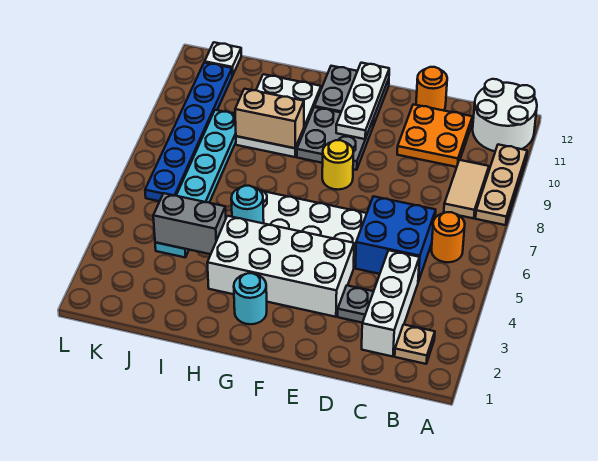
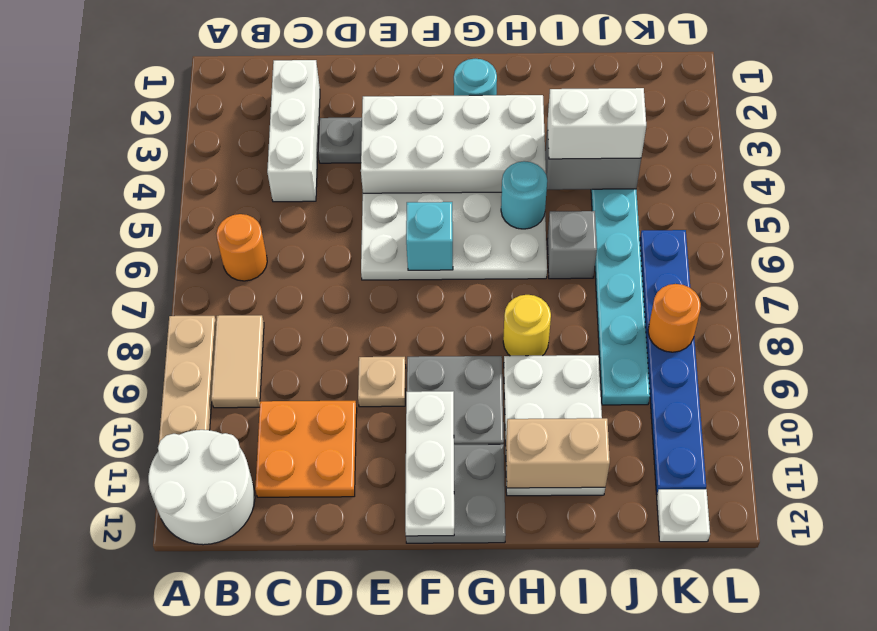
tan 1x1 plate [395,325,435,364] -> tan 1x1 plate moved to [358,357,406,407]
blue 2x2 brick [355,196,436,282] -> none
orange 1x1 round brick [416,67,447,111] -> orange 1x1 round brick moved to [648,284,701,352]
none -> cyan 1x1 brick [406,202,453,270]
yellow 1x1 round brick [322,140,354,190] -> yellow 1x1 round brick moved to [503,295,551,356]
tan 1x2 brick [235,89,304,148] -> tan 1x2 brick moved to [506,418,610,488]
none -> white 1x2 brick [547,88,646,159]
none -> grey 1x1 brick [547,211,597,279]

